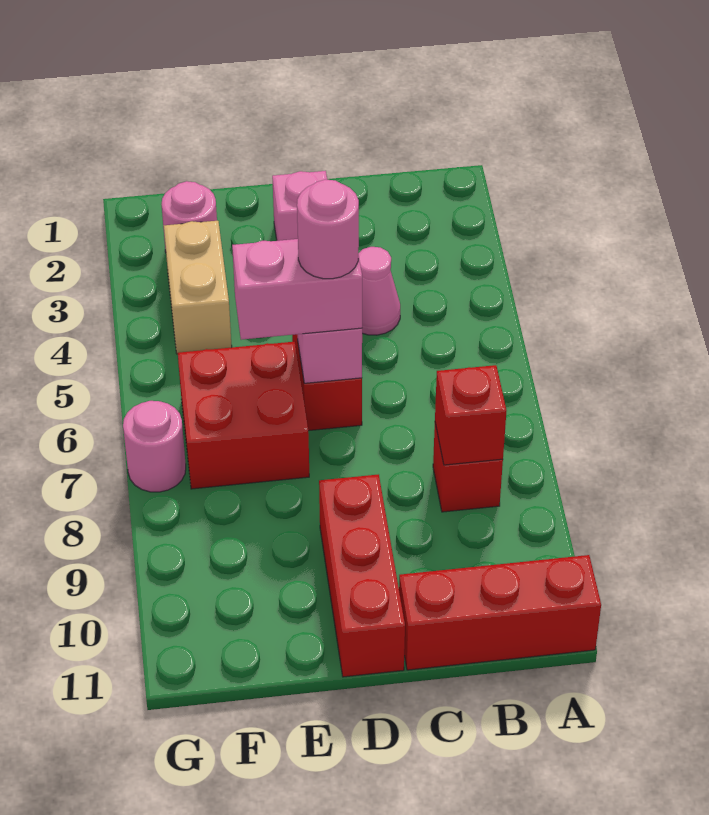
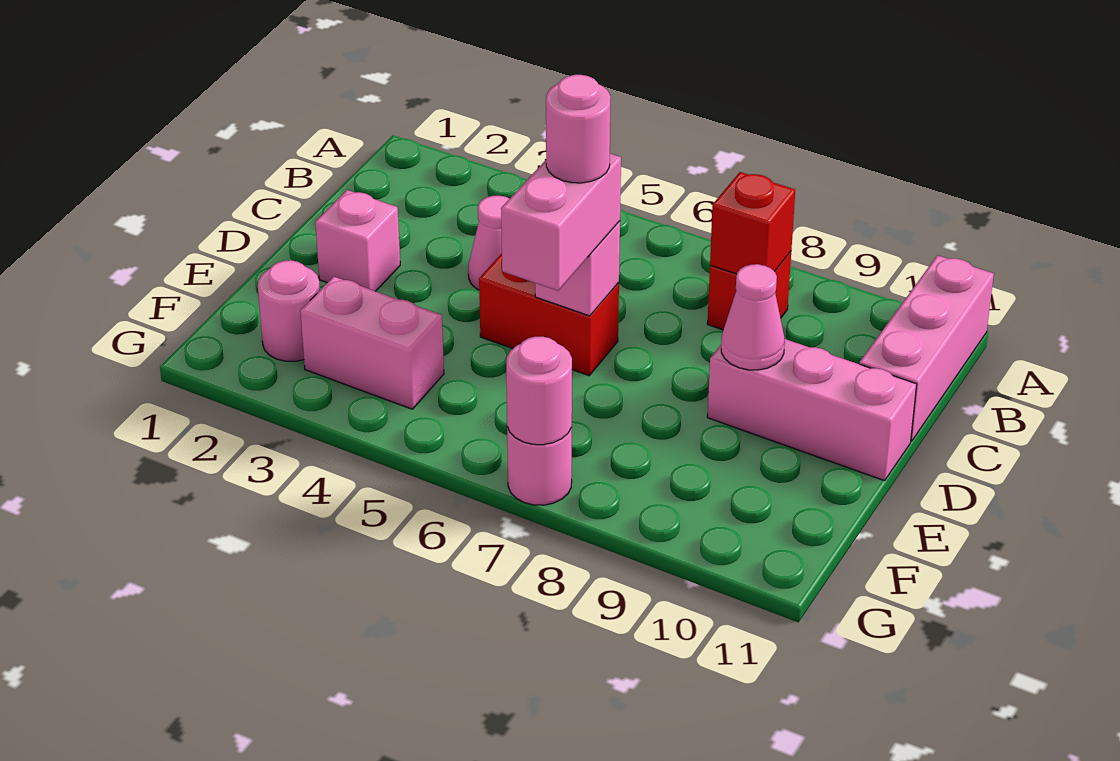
red 1x3 brick [399,555,601,670] -> pink 1x3 brick [859,255,994,441]
red 1x3 brick [319,474,405,677] -> pink 1x3 brick [707,339,917,481]
none -> pink 1x1 cone [721,264,785,370]
red 2x2 brick [178,342,309,489] -> none
tan 1x2 brick [164,221,232,354] -> pink 1x2 brick [300,277,444,409]
none -> pink 1x1 round brick [506,337,572,445]

